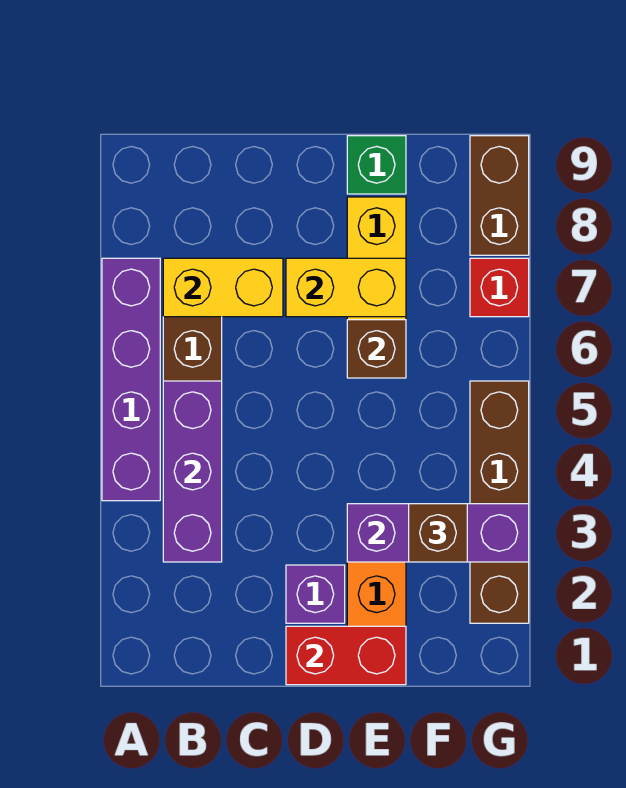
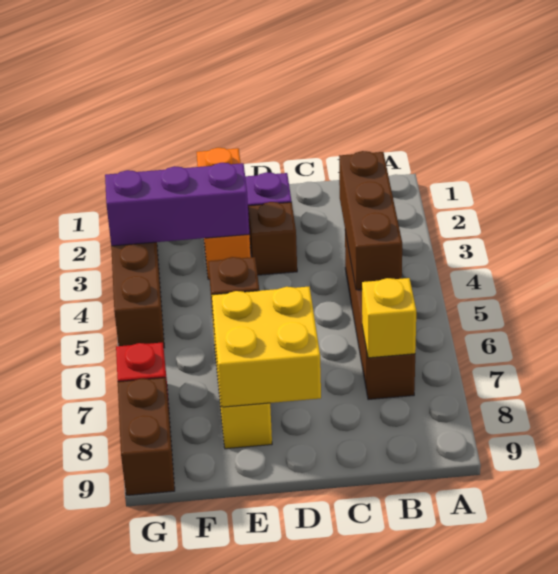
purple 1x4 brick [102,258,160,501] -> none
purple 1x3 brick [163,381,222,562] -> brown 1x3 brick [339,151,402,290]
yellow 1x2 brick [163,258,283,317] -> yellow 1x1 brick [362,278,416,358]
red 1x2 brick [286,626,406,685] -> none
yellow 1x2 brick [286,258,406,317] -> yellow 2x2 brick [212,287,321,407]
green 1x1 brick [347,136,406,194] -> none
brown 1x1 brick [409,504,467,562] -> brown 1x1 brick moved to [248,202,297,275]

